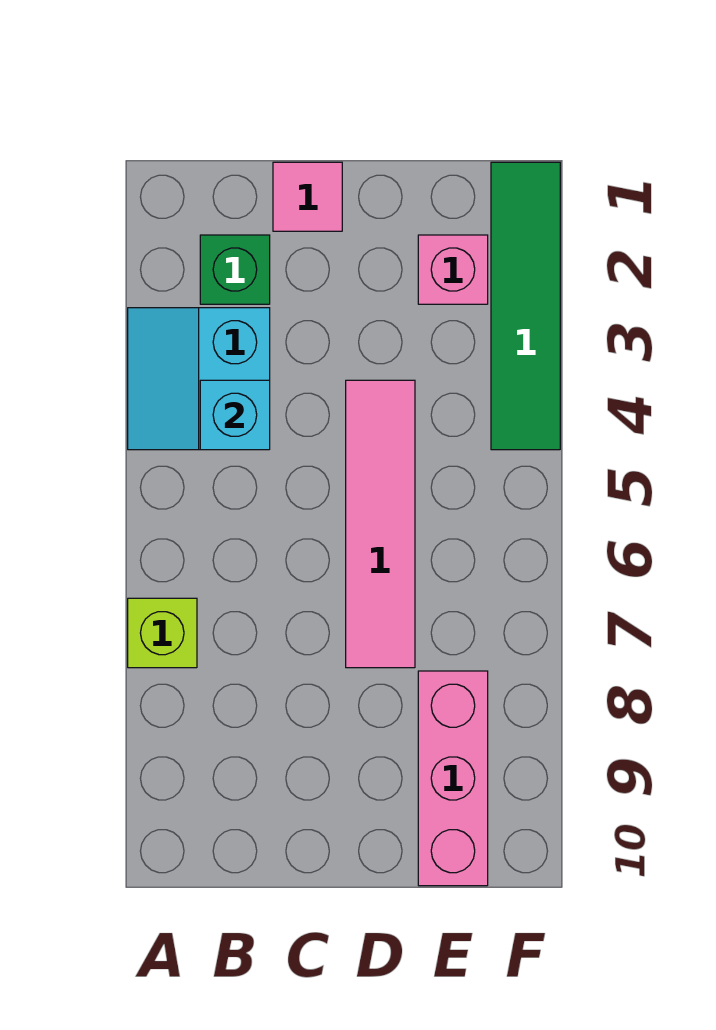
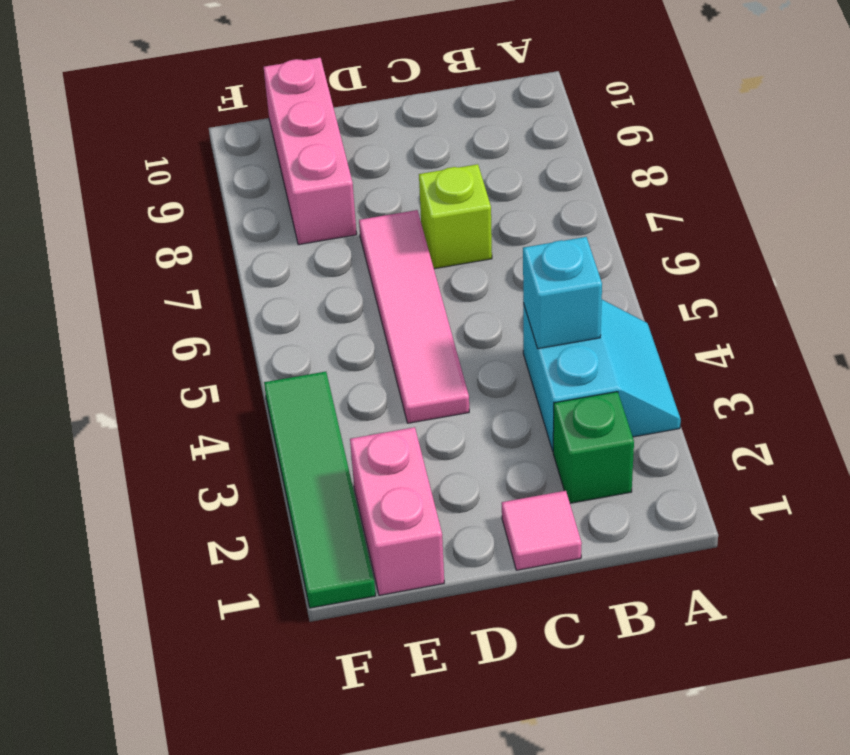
lime 1x1 brick [128,598,197,668] -> lime 1x1 brick moved to [419,164,492,269]
pink 1x1 brick [418,235,488,304] -> pink 1x2 brick [350,427,444,595]

